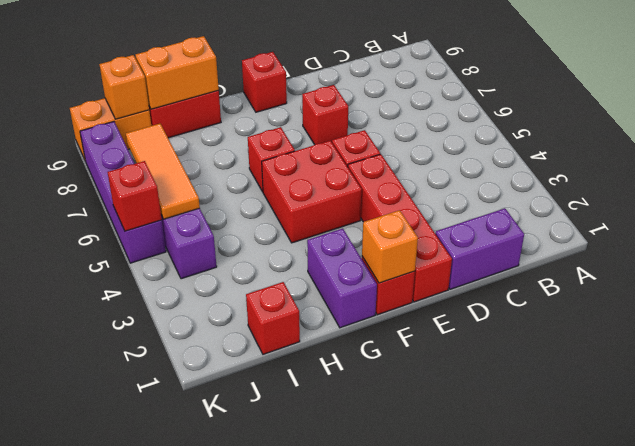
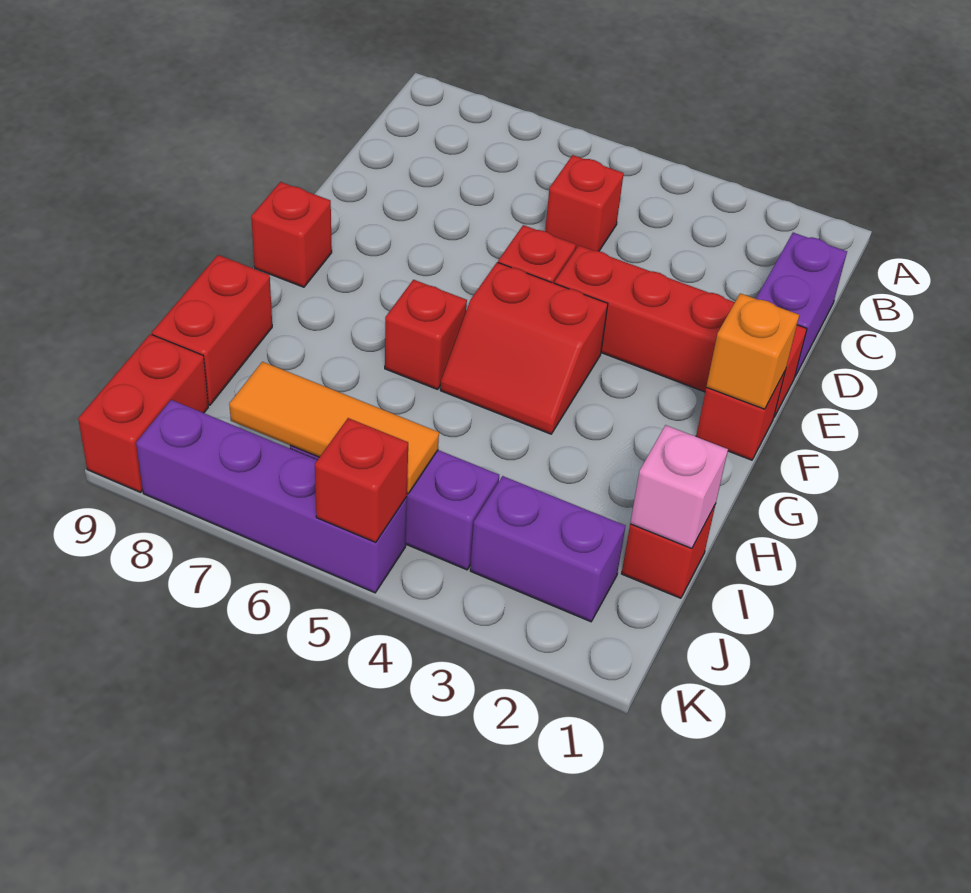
red 1x1 brick [302,85,348,145] -> red 1x1 brick moved to [545,155,624,251]
red 2x2 brick [262,141,362,243] -> red 2x2 slope [440,262,608,434]
purple 1x2 brick [307,229,377,328] -> purple 1x2 brick moved to [470,476,626,622]
orange 1x2 brick [135,36,219,109] -> none
none -> pink 1x1 brick [630,425,728,549]
orange 1x2 brick [70,98,151,162] -> red 1x2 brick [78,334,208,492]
orange 1x1 brick [99,55,149,119] -> none

